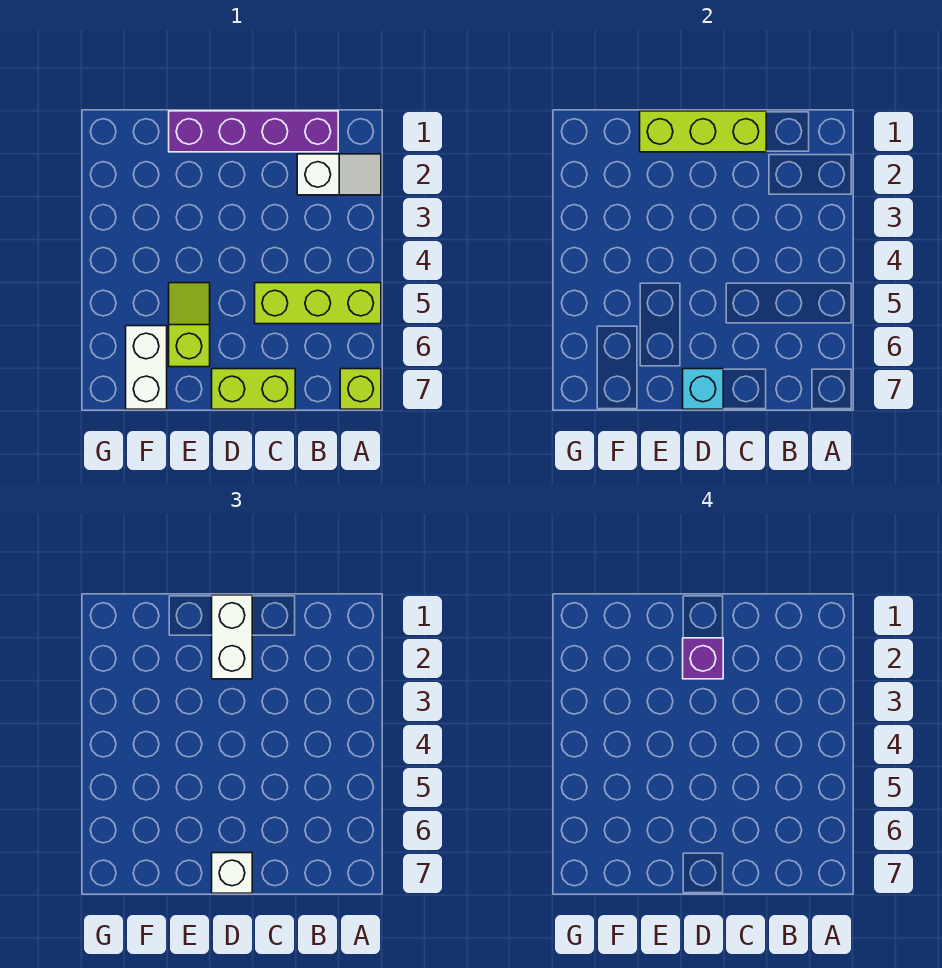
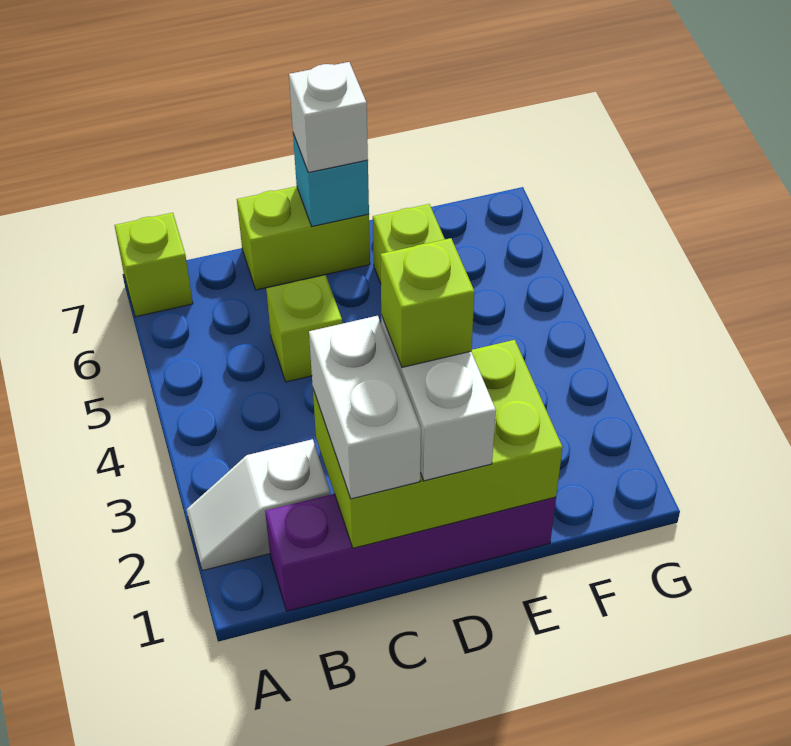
lime 1x3 brick [255,283,381,324] -> lime 1x1 brick [266,275,342,382]
lime 1x3 brick [640,111,766,152] -> lime 2x3 brick [313,340,563,548]
purple 1x1 brick [683,638,723,679] -> lime 1x1 brick [380,238,475,367]
white 1x2 brick [126,326,167,409] -> white 1x2 brick moved to [309,316,421,499]

